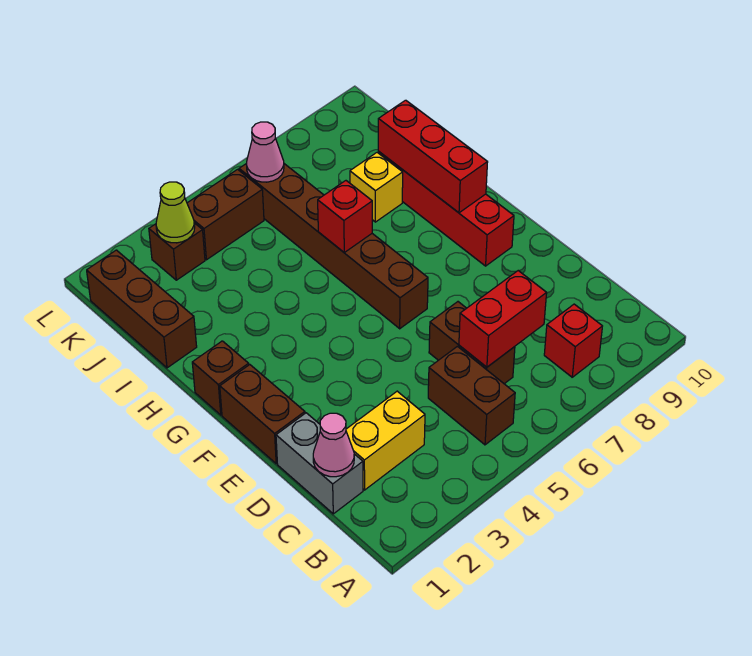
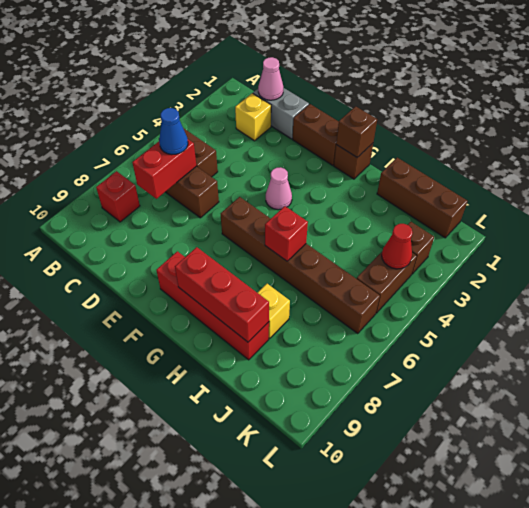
yellow 1x2 brick [346,391,425,490] -> yellow 1x1 brick [235,93,271,141]
none -> blue 1x1 cone [159,108,188,155]
none -> brown 1x1 brick [336,106,377,157]
lime 1x1 cone [156,182,195,243] -> none
none -> red 1x1 cone [382,224,413,269]
pink 1x1 cone [247,122,284,182] -> pink 1x1 cone moved to [266,167,292,210]

